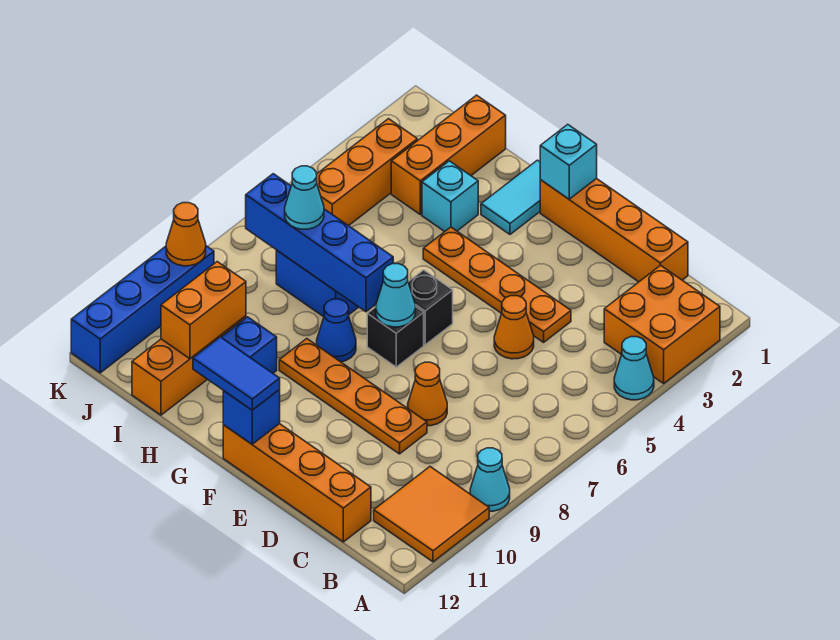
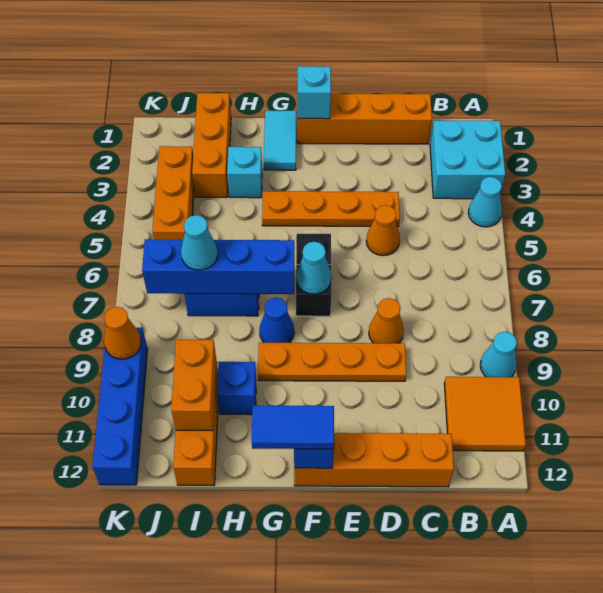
orange 2x2 brick [604,265,720,383] -> cyan 2x2 brick [430,121,505,199]

